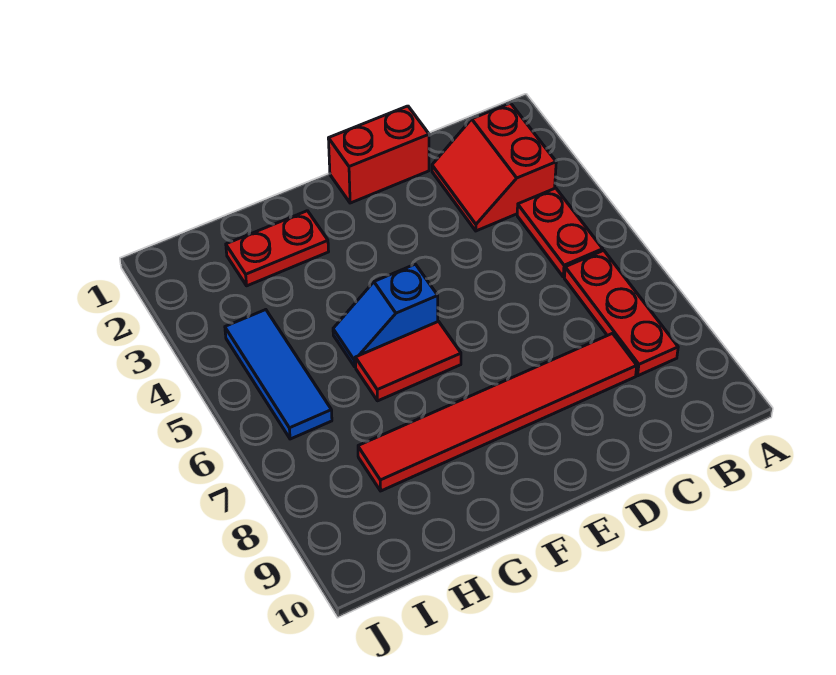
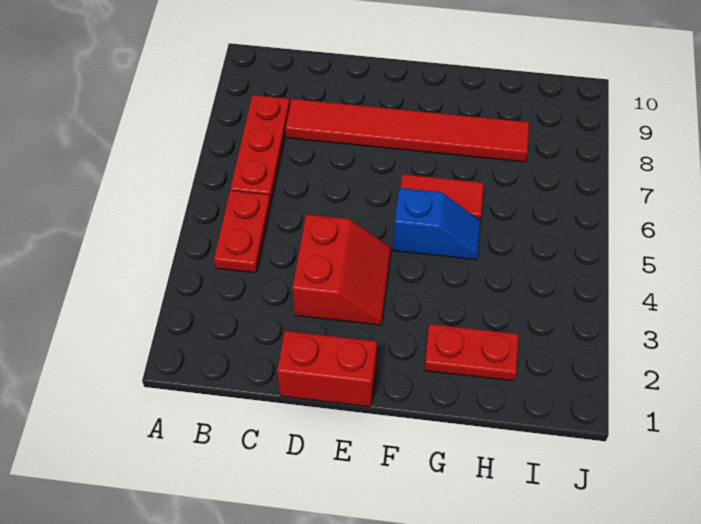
red 2x2 slope [432,103,556,231] -> red 2x2 slope moved to [292,214,391,325]
blue 1x3 tile [225,310,332,439] -> none

